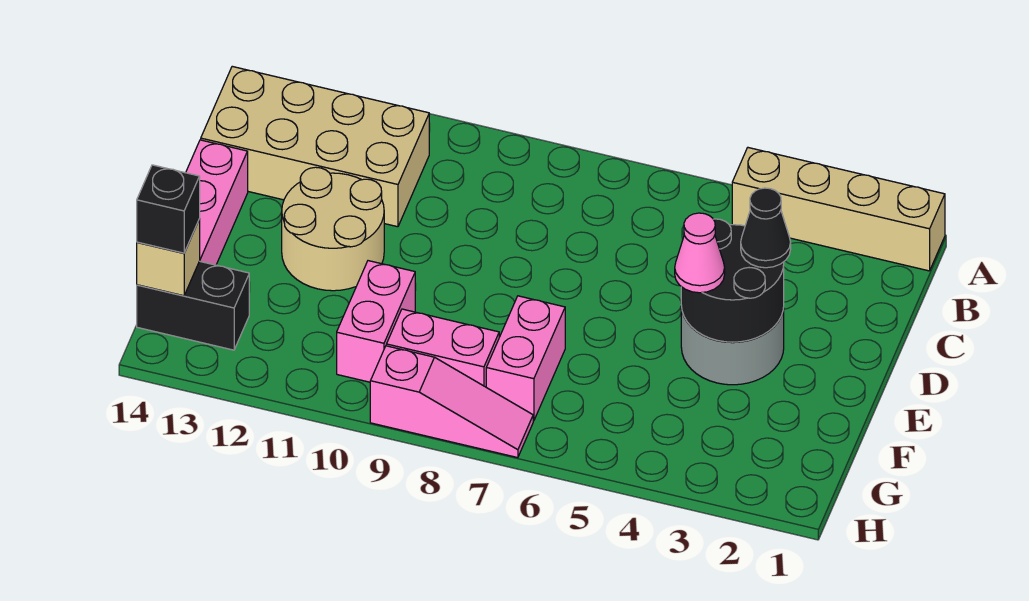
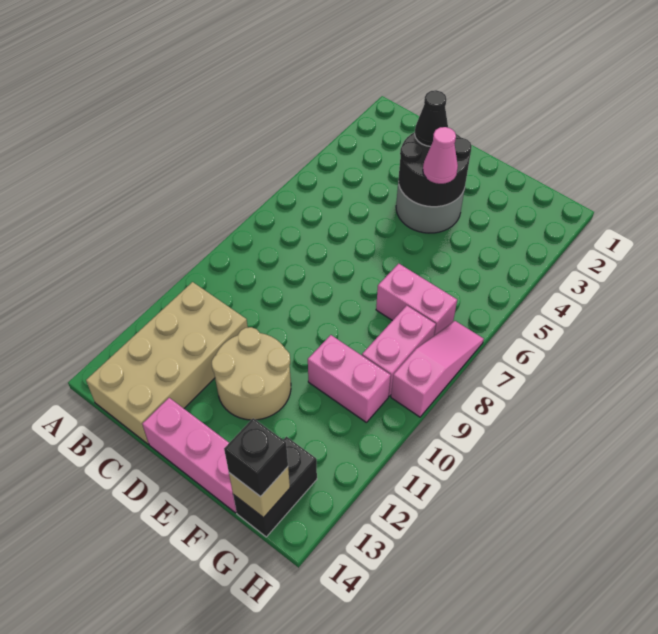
tan 1x4 brick [732,148,945,271] -> none

